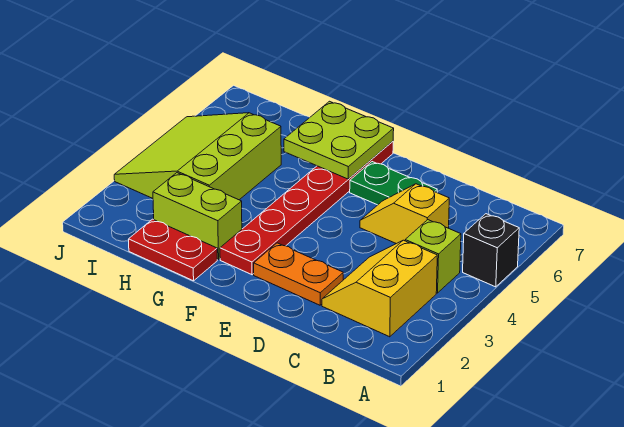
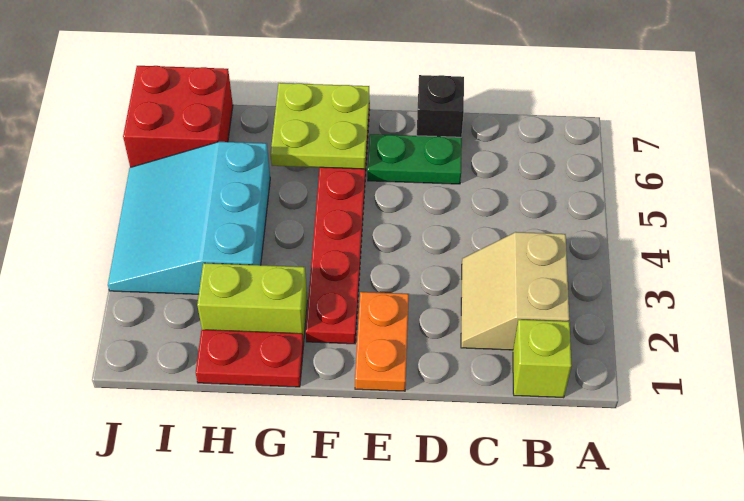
black 1x1 brick [463,214,519,287] -> black 1x1 brick moved to [417,75,464,137]
yellow 2x2 slope [322,240,437,337] -> tan 2x2 slope [461,232,569,350]
lime 1x1 brick [405,220,461,293] -> lime 1x1 brick moved to [513,320,572,398]
yellow 1x2 slope [360,184,449,244] -> none
orange 1x2 plate [254,243,343,305] -> orange 1x2 plate turned to [355,292,409,391]
lime 3x3 slope [114,113,281,200] -> cyan 3x3 slope [108,142,270,294]
none -> red 2x2 brick [123,66,233,167]

